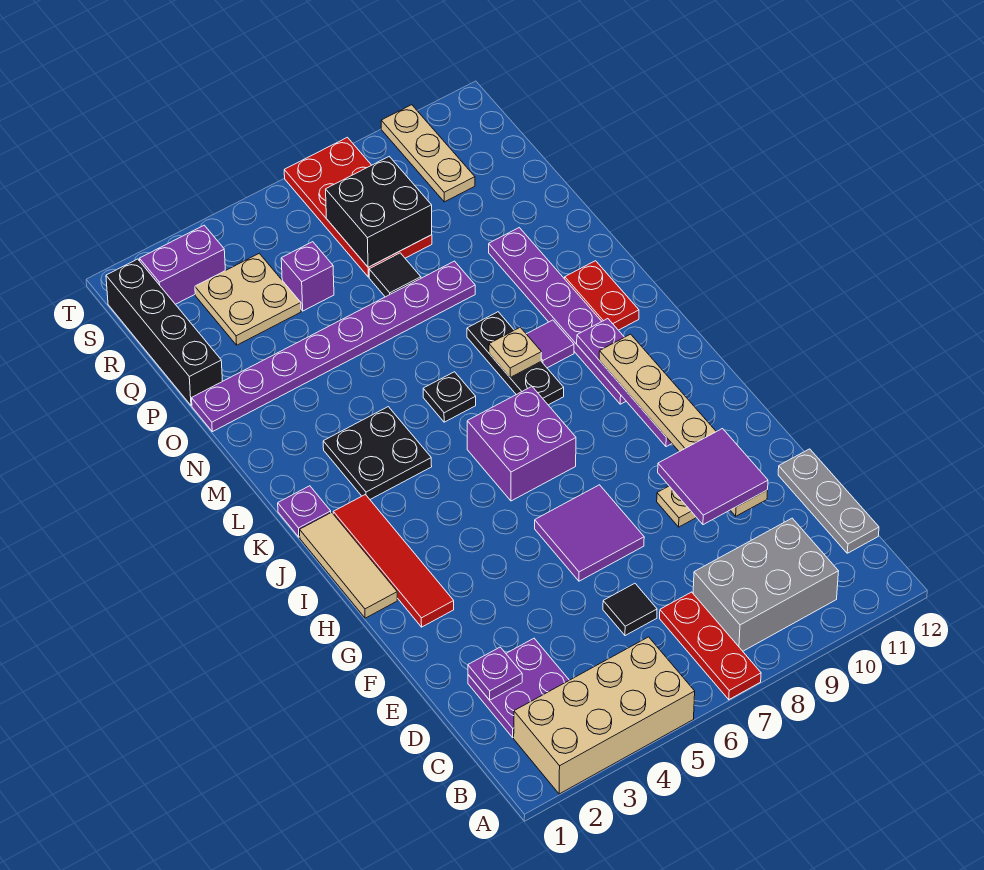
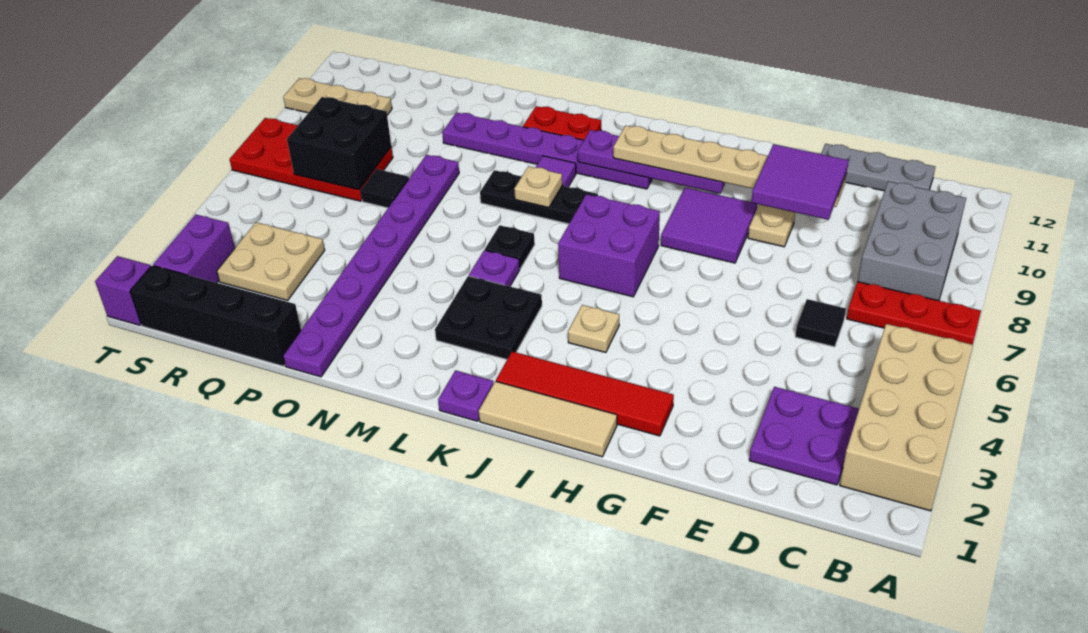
purple 1x1 plate [468,647,522,700] -> purple 1x1 plate moved to [469,250,520,286]
purple 2x2 tile [535,485,644,581] -> purple 2x2 tile moved to [661,188,757,263]
none -> tan 1x1 plate [568,305,619,353]
purple 1x1 brick [281,242,334,311] -> purple 1x1 brick moved to [95,256,151,325]

